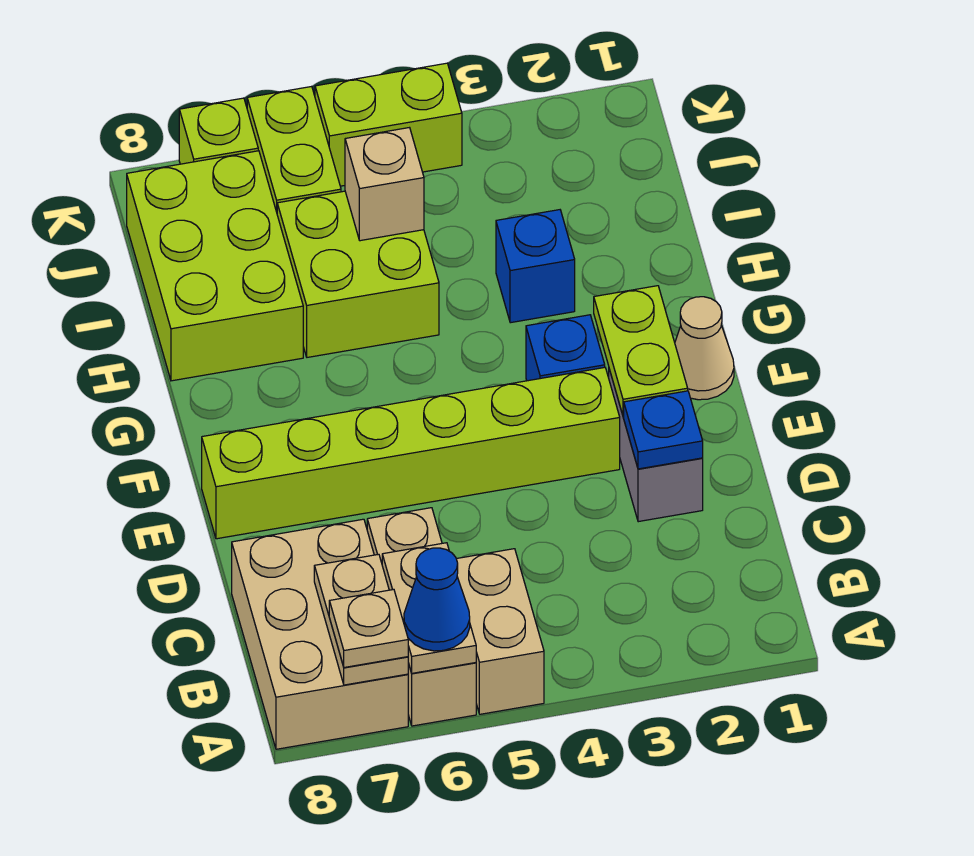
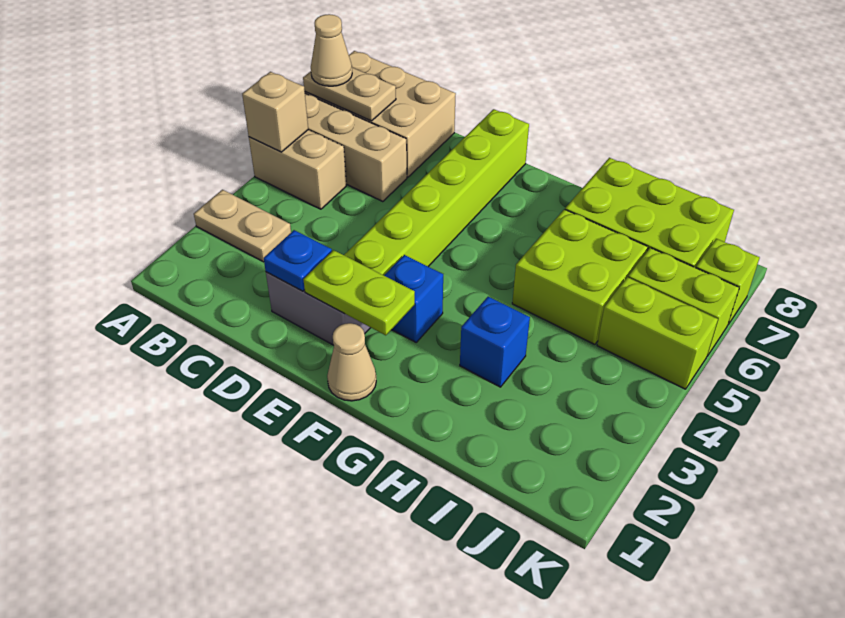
tan 1x2 plate [382,543,476,673] -> tan 1x2 plate moved to [194,190,291,262]
blue 1x1 cone [404,548,470,651] -> none
tan 1x1 plate [329,589,408,667] -> tan 1x1 cone [311,14,352,86]
tan 1x1 brick [345,128,424,241] -> tan 1x1 brick moved to [242,72,308,152]
lime 1x2 brick [315,63,462,186] -> lime 1x2 brick turned to [597,277,718,389]

